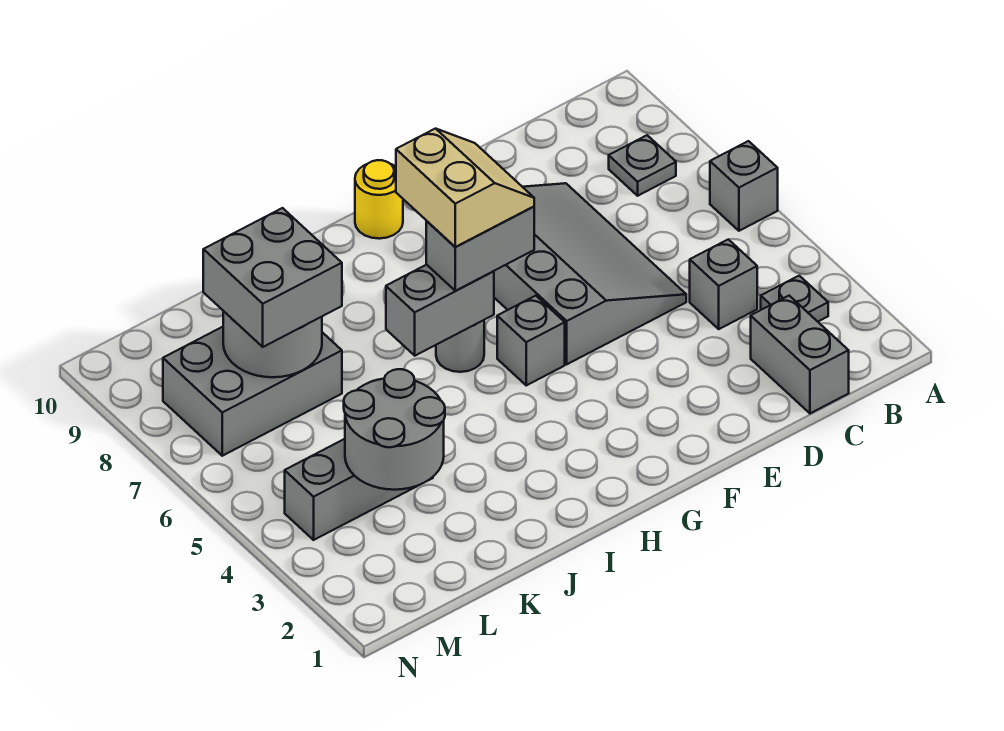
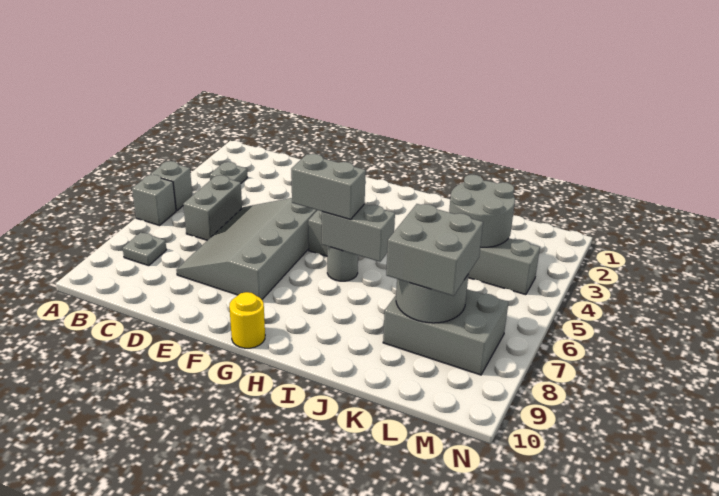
grey 1x2 brick [751,296,849,413] -> grey 1x2 brick moved to [183,175,242,240]
grey 1x1 brick [690,239,757,329] -> grey 1x1 brick moved to [150,161,192,211]
tan 2x2 slope [396,129,534,247] -> none

